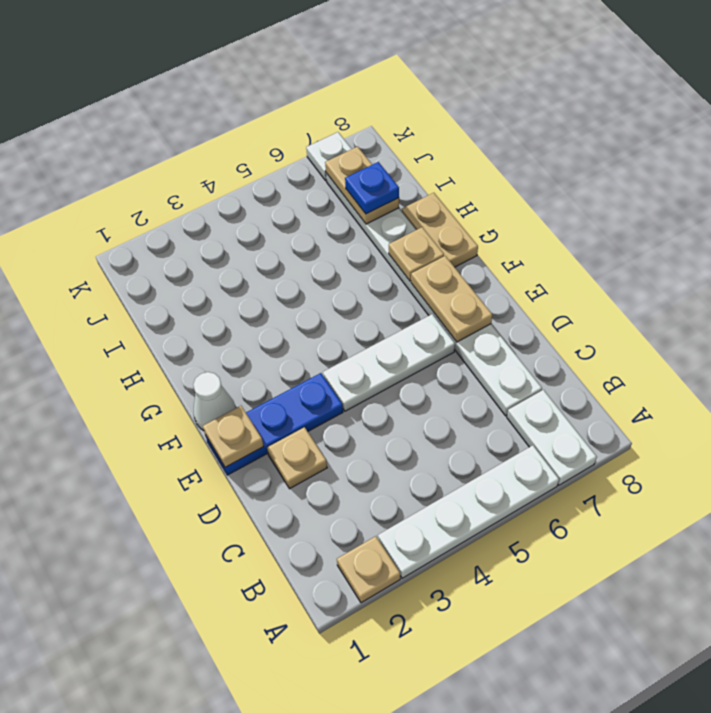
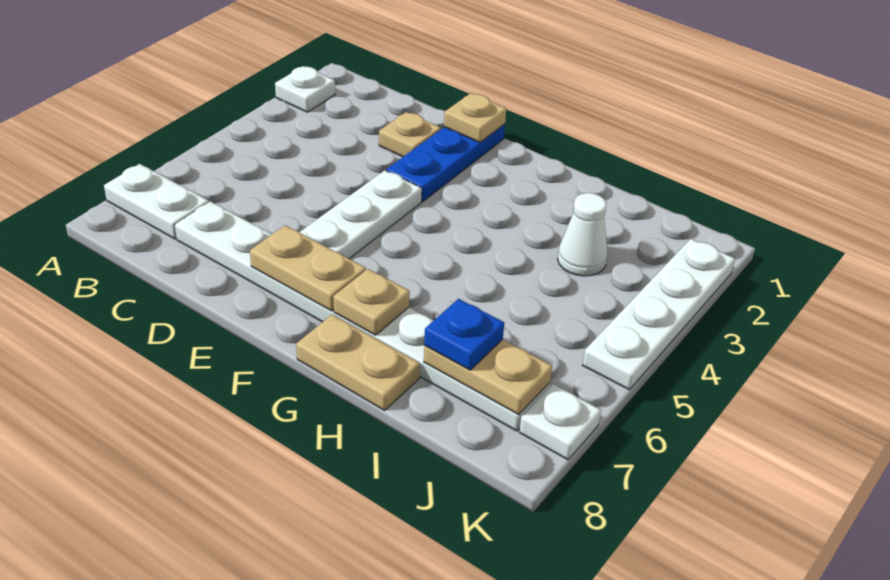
tan 1x1 plate [337,536,400,603] -> white 1x1 plate [275,66,335,112]
white 1x4 plate [378,445,559,578] -> white 1x4 plate moved to [583,239,735,390]
white 1x1 cone [193,372,236,430] -> white 1x1 cone moved to [558,193,608,276]

